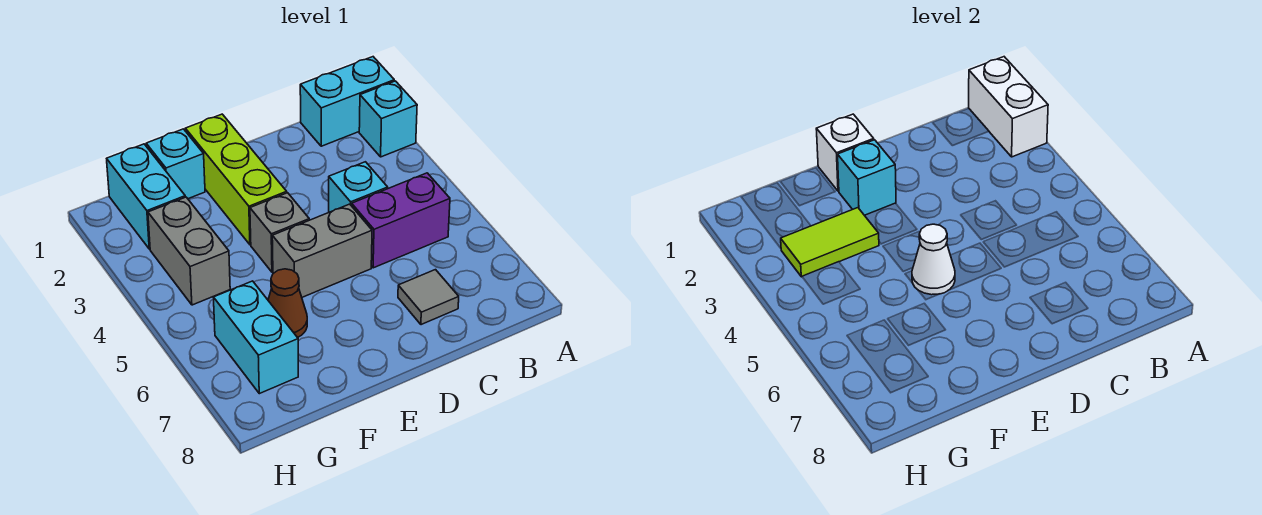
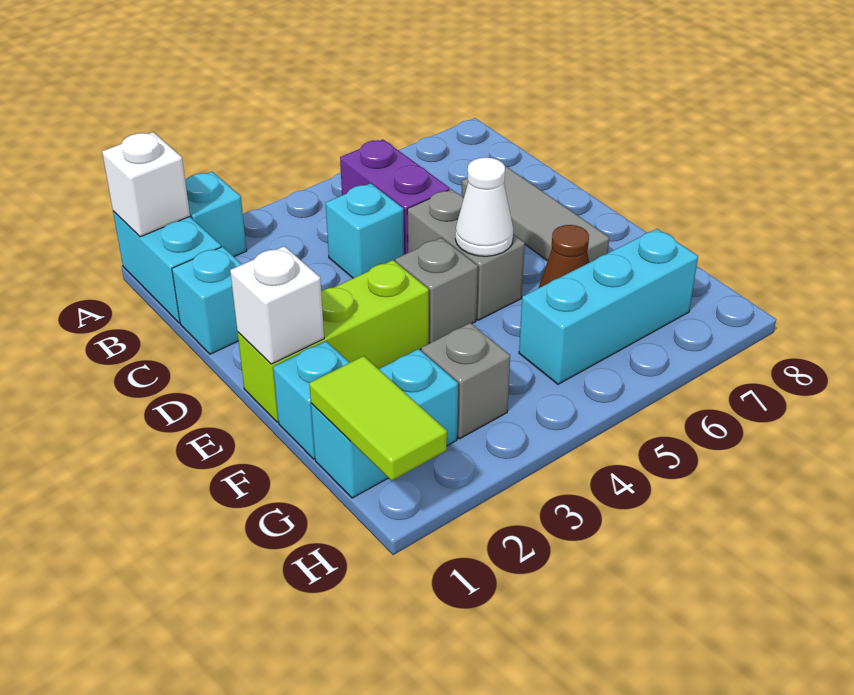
white 1x2 brick [969,57,1048,157] -> white 1x1 brick [102,132,190,237]
grey 1x1 tile [398,270,459,325] -> grey 1x3 tile [461,166,609,263]
cyan 1x1 brick [838,140,896,215] -> cyan 1x1 brick moved to [172,247,242,354]
lime 1x2 tile [781,208,879,277] -> lime 1x2 tile moved to [309,356,447,481]
grey 1x2 brick [148,197,230,305] -> grey 1x1 brick [421,323,510,439]
cyan 1x2 brick [213,281,298,394] -> cyan 1x3 brick [519,229,698,384]

